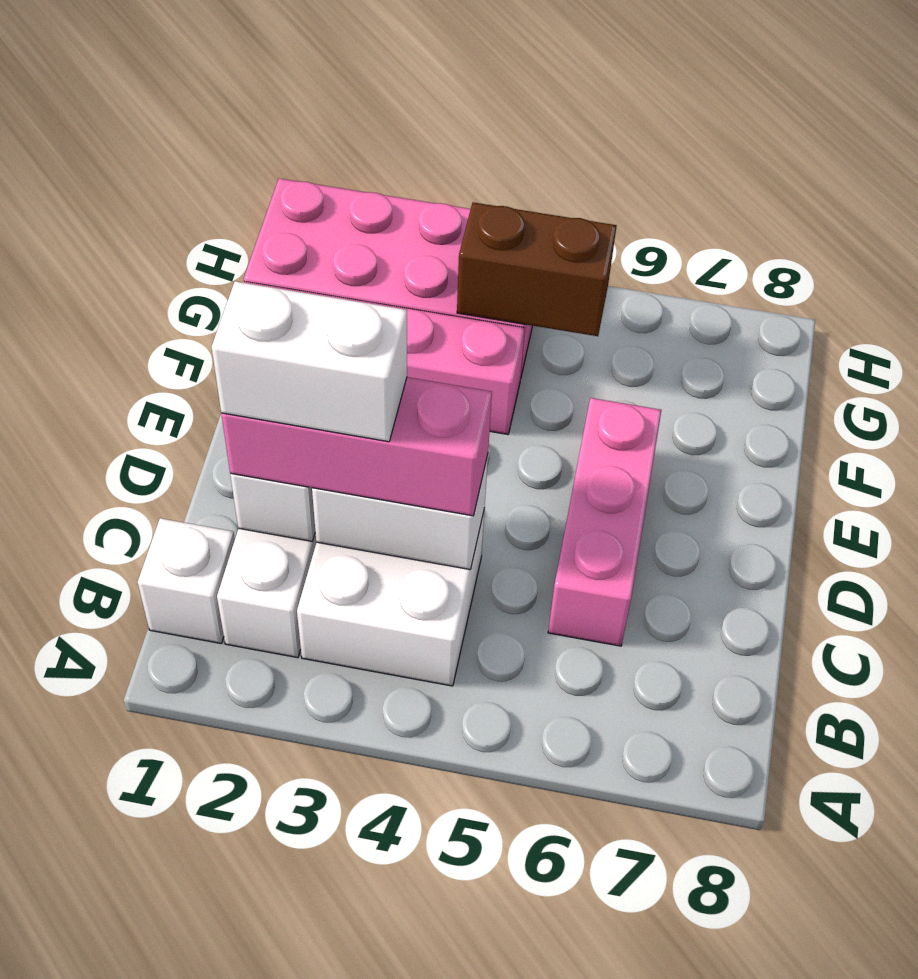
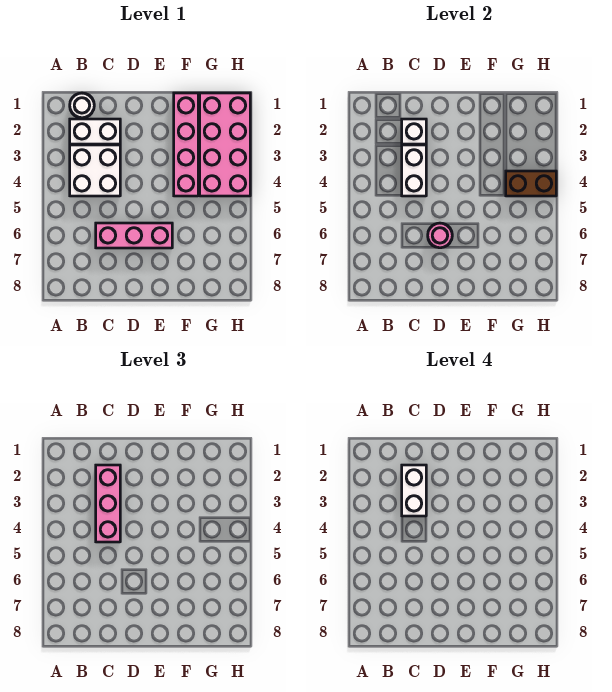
white 1x1 brick [138,518,235,643] -> white 1x1 round brick [70,93,94,118]
none -> pink 1x1 round brick [428,223,452,248]
brown 1x2 brick [457,202,617,336] -> brown 1x2 brick turned to [506,171,556,196]

